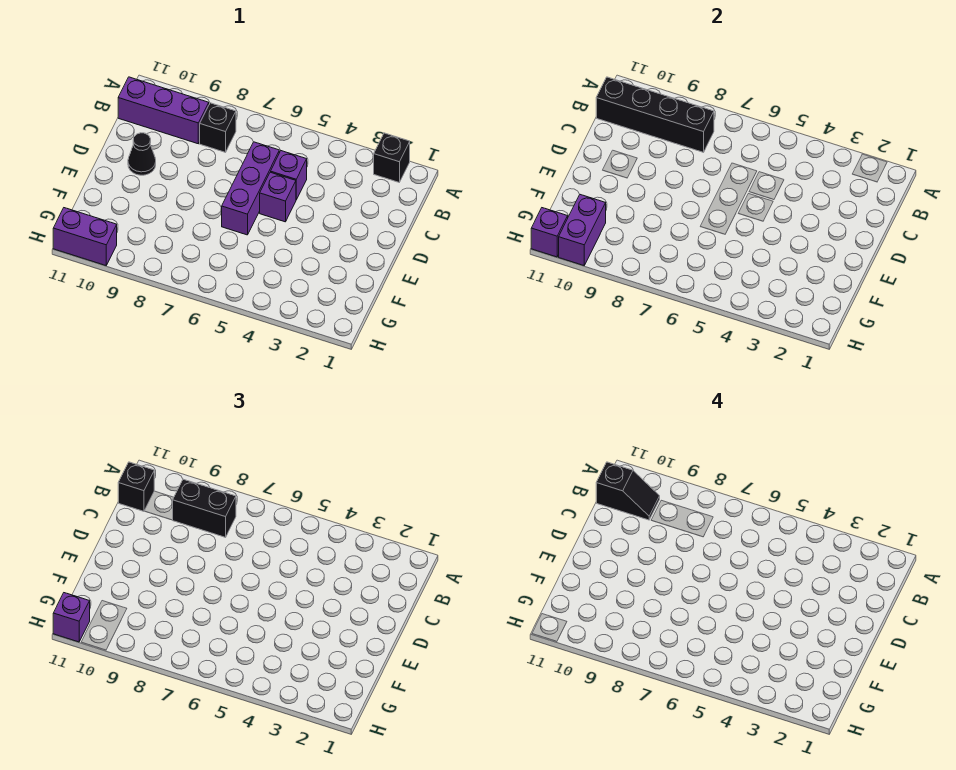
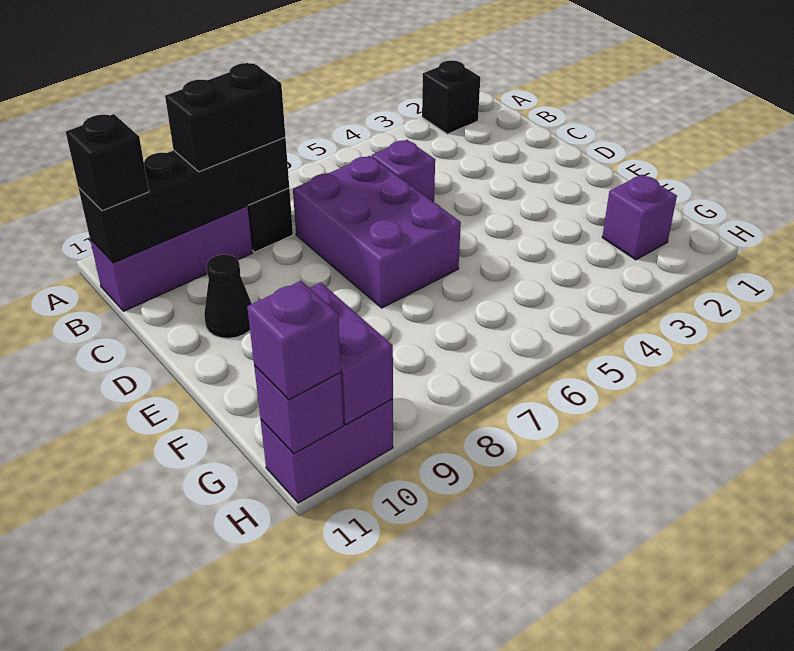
black 1x2 slope [596,462,660,520] -> none
purple 1x3 brick [222,142,279,235] -> purple 2x3 brick [293,156,461,308]
purple 1x1 brick [260,172,296,222] -> purple 1x1 brick moved to [602,175,677,260]

